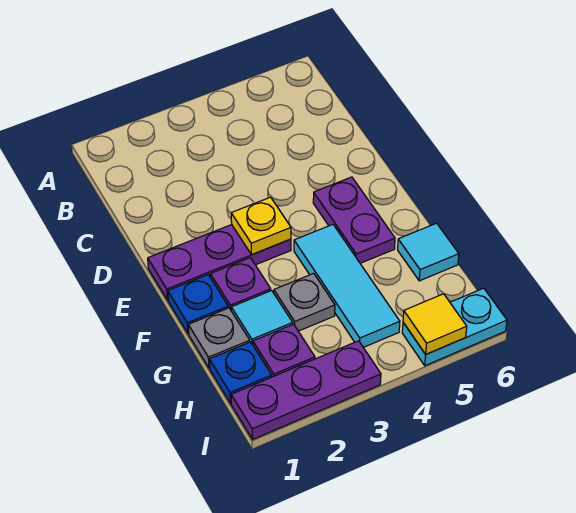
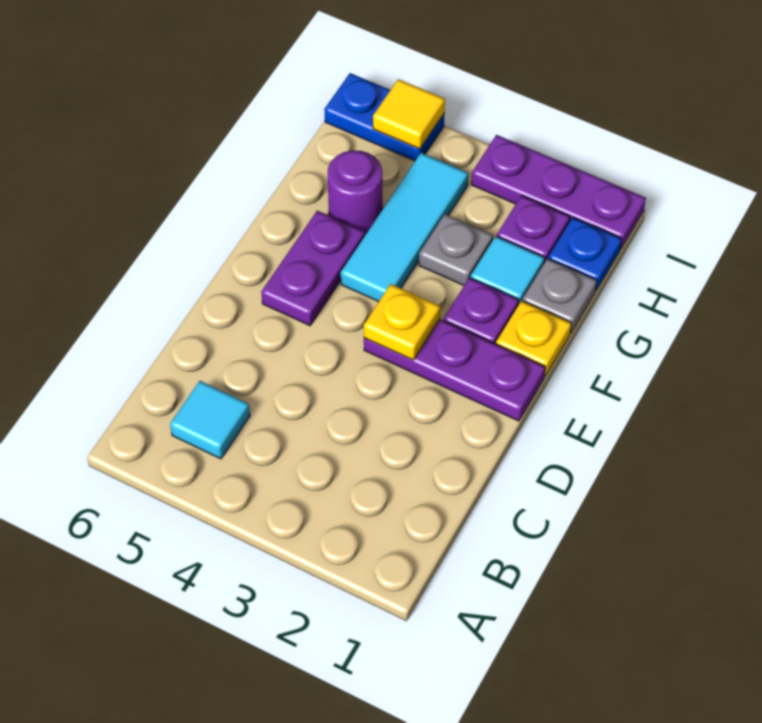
blue 1x1 plate [168,275,228,334] -> yellow 1x1 plate [496,301,572,376]
none -> purple 1x1 round brick [328,150,382,233]
cyan 1x1 tile [398,223,459,281] -> cyan 1x1 tile moved to [170,381,250,459]
cyan 1x2 plate [402,288,507,366] -> blue 1x2 plate [324,73,445,161]

